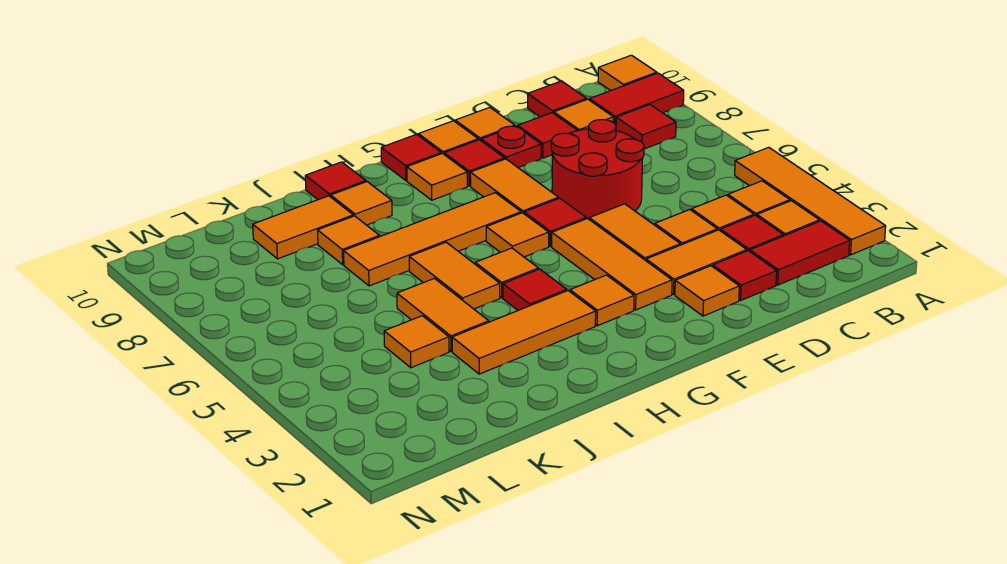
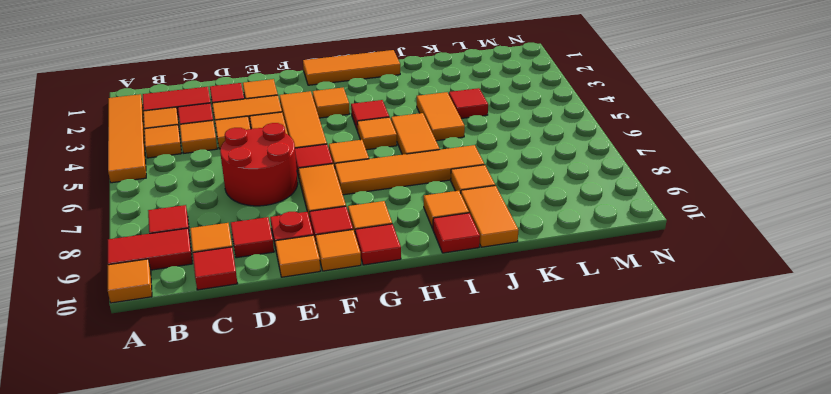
orange 1x3 tile [452,291,596,374] -> orange 1x3 tile moved to [303,50,400,85]
orange 1x2 tile [253,196,353,259] -> orange 1x2 tile turned to [461,186,518,247]
orange 1x1 tile [384,316,449,368] -> red 1x1 tile [449,88,488,119]

